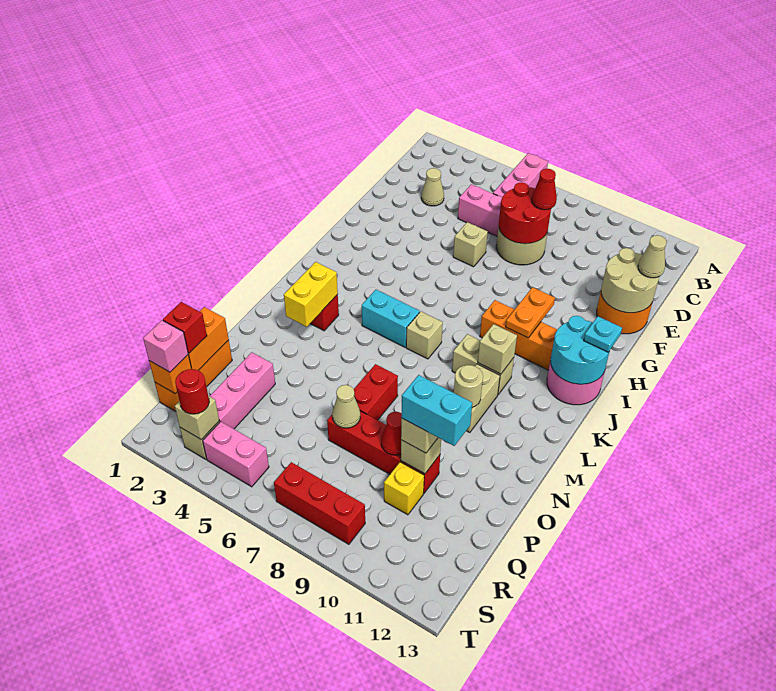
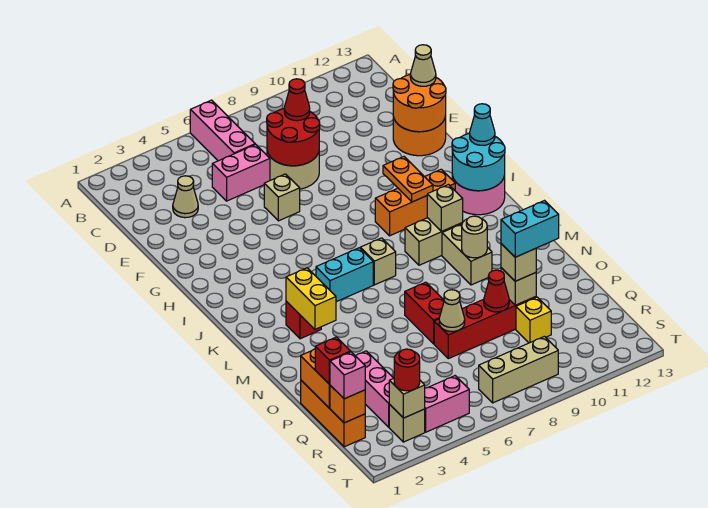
tan 2x2 round brick [601,248,659,313] -> orange 2x2 round brick [393,75,446,132]
cyan 1x1 plate [584,316,622,352] -> cyan 1x1 cone [470,104,495,145]
red 1x3 brick [274,462,365,544] -> tan 1x3 brick [479,336,558,403]

